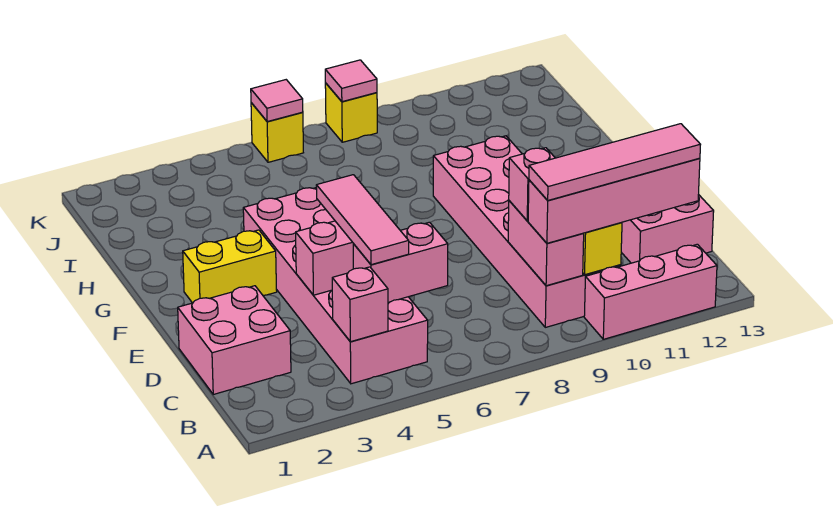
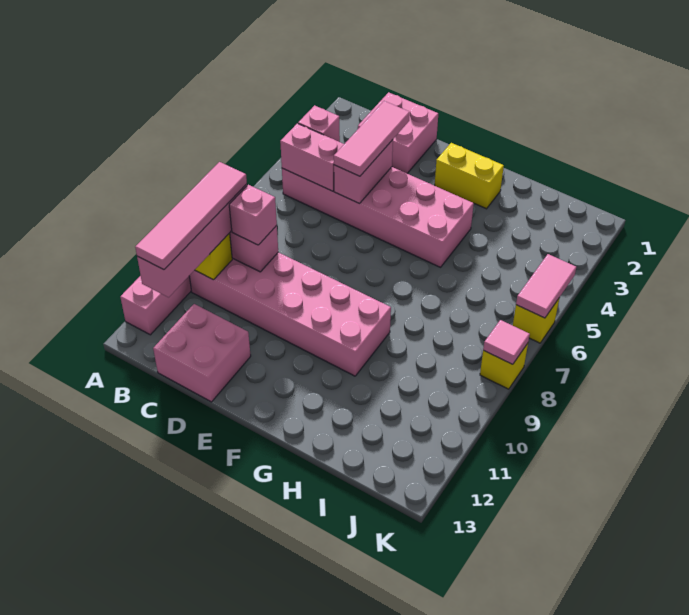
pink 1x2 brick [353,222,448,302] -> pink 1x2 brick turned to [280,123,344,191]
pink 1x3 tile [316,175,409,265] -> pink 1x3 tile turned to [334,101,410,176]
yellow 1x2 brick [183,230,277,303] -> yellow 1x2 brick turned to [435,143,504,209]
pink 1x1 tile [251,80,303,122] -> pink 1x2 tile [516,254,576,318]

